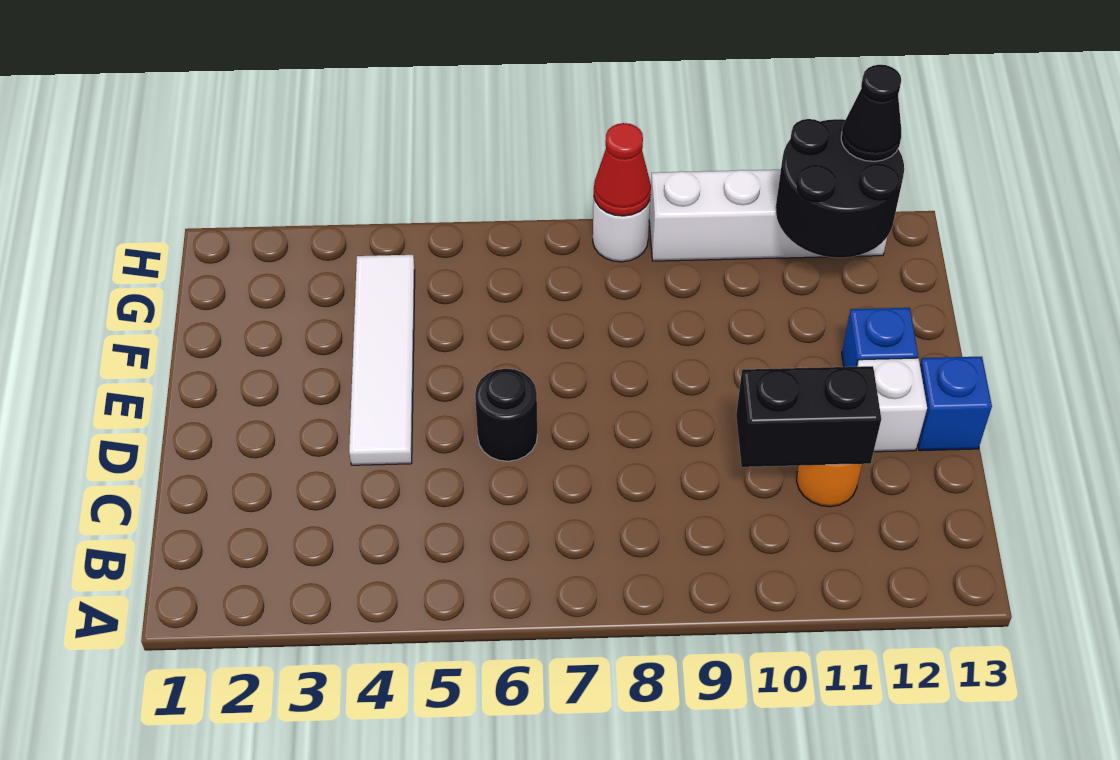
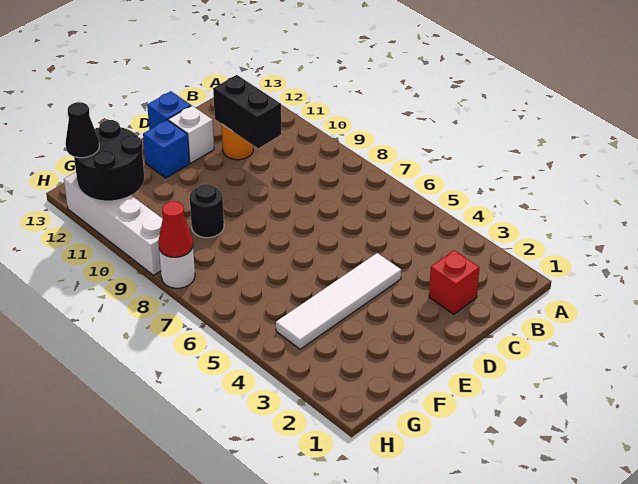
none -> red 1x1 brick [429,250,480,314]
black 1x1 round brick [475,369,537,461] -> black 1x1 round brick moved to [190,184,224,238]

